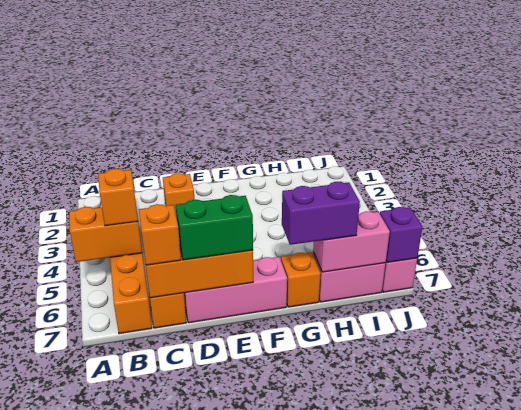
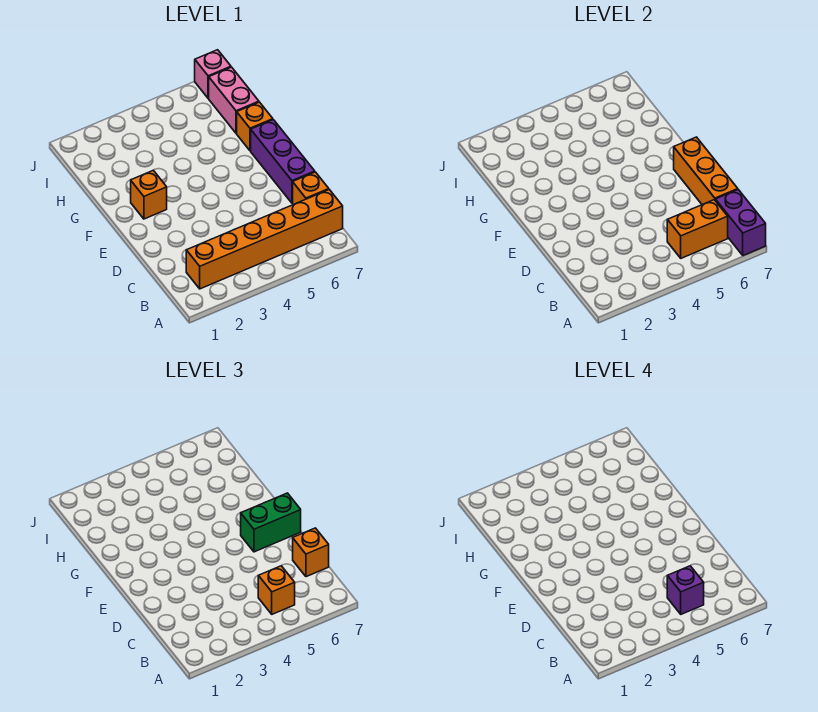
orange 1x2 brick [69,207,142,262] -> orange 1x2 brick turned to [667,200,728,258]
orange 1x1 brick [163,173,194,218] -> orange 1x1 brick moved to [131,170,167,219]
pink 1x3 brick [184,257,287,323] -> purple 1x3 brick [251,120,315,203]
green 1x2 brick [176,195,253,260] -> green 1x2 brick turned to [241,493,301,552]
purple 1x2 brick [282,182,360,245] -> purple 1x2 brick moved to [716,190,766,256]
pink 1x2 brick [313,211,390,272] -> none
purple 1x1 brick [380,207,422,262] -> purple 1x1 brick moved to [667,566,704,614]

